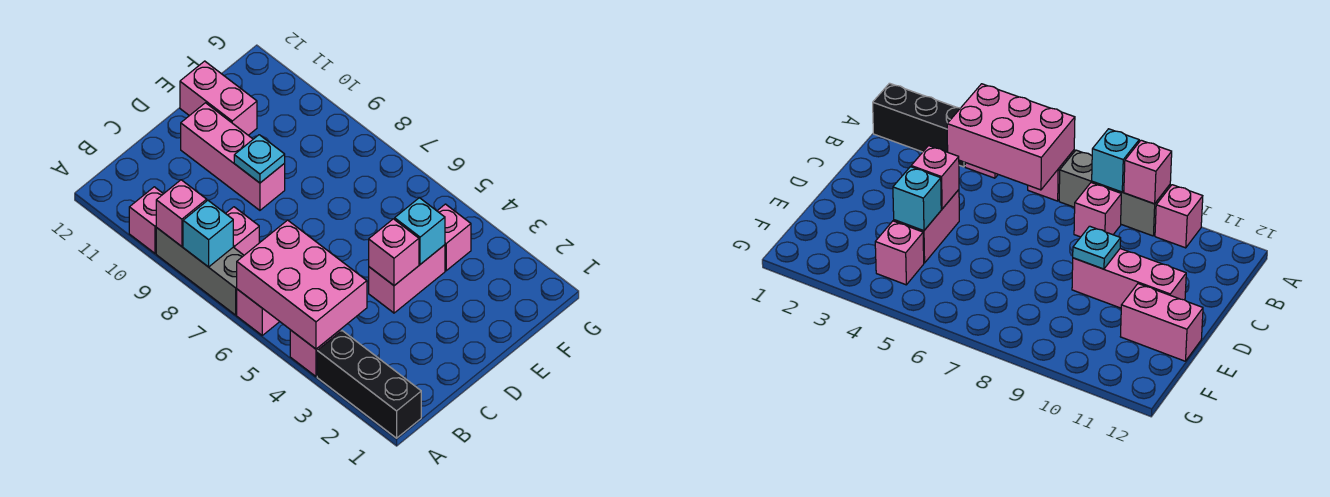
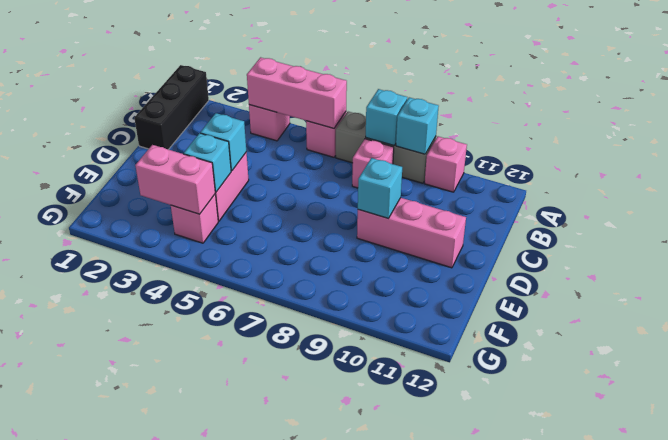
black 1x3 brick [317,331,421,438] -> black 1x3 brick turned to [134,65,209,150]
pink 2x3 brick [237,220,367,349] -> pink 1x3 brick [247,57,347,128]
pink 1x1 brick [156,180,207,246] -> cyan 1x1 brick [396,97,439,154]
pink 1x1 brick [369,219,419,286] -> cyan 1x1 brick [200,113,246,171]
cyan 1x1 plate [234,135,285,183] -> cyan 1x1 brick [358,158,402,218]
pink 1x2 brick [180,61,257,135] -> pink 1x2 brick moved to [135,145,215,214]

